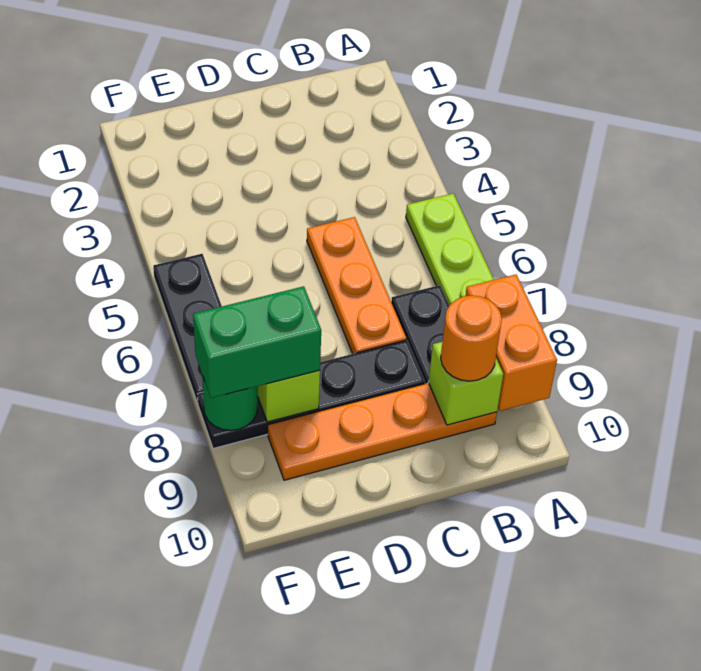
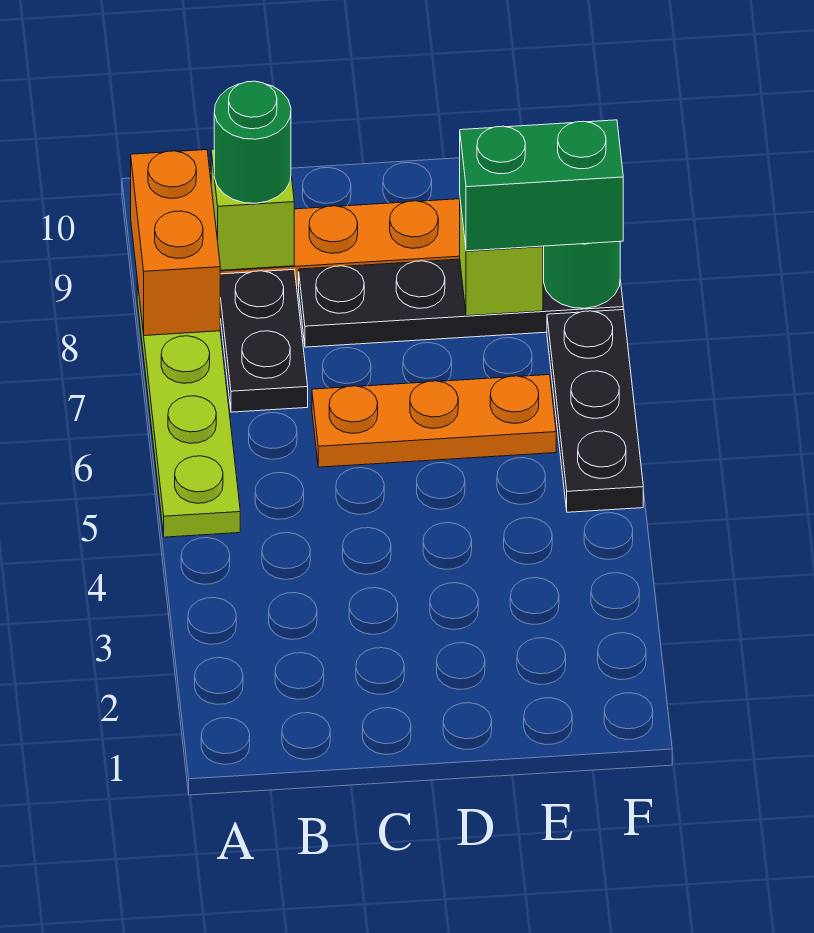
orange 1x1 round brick [441,295,502,381] -> green 1x1 round brick [214,81,291,203]
orange 1x3 plate [307,217,406,354] -> orange 1x3 plate turned to [312,375,556,467]

